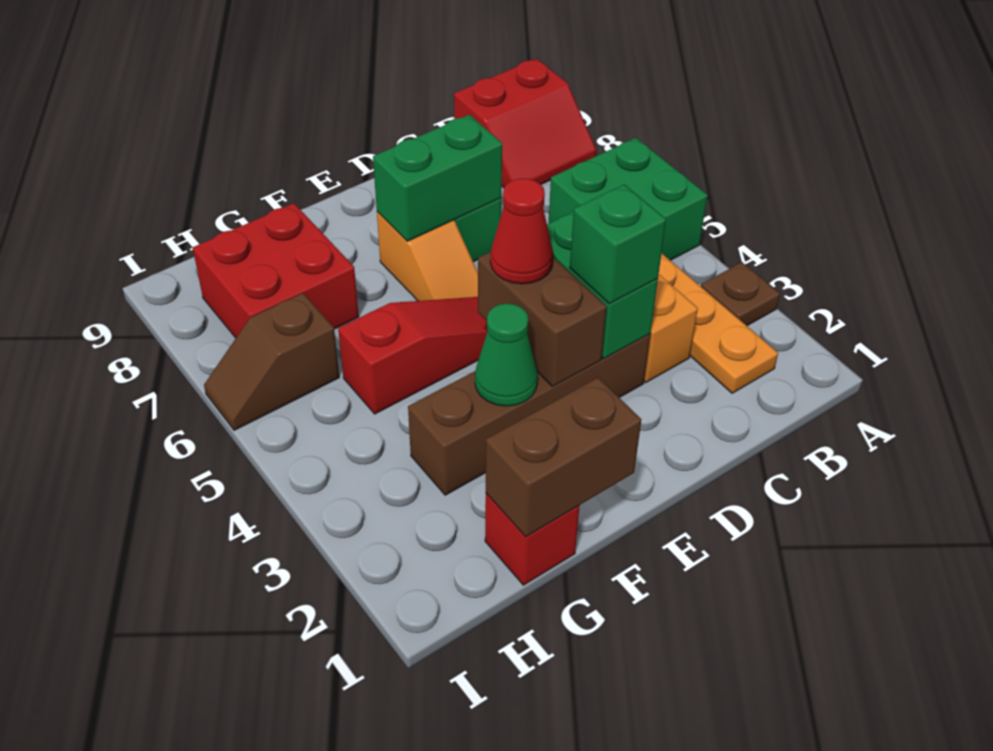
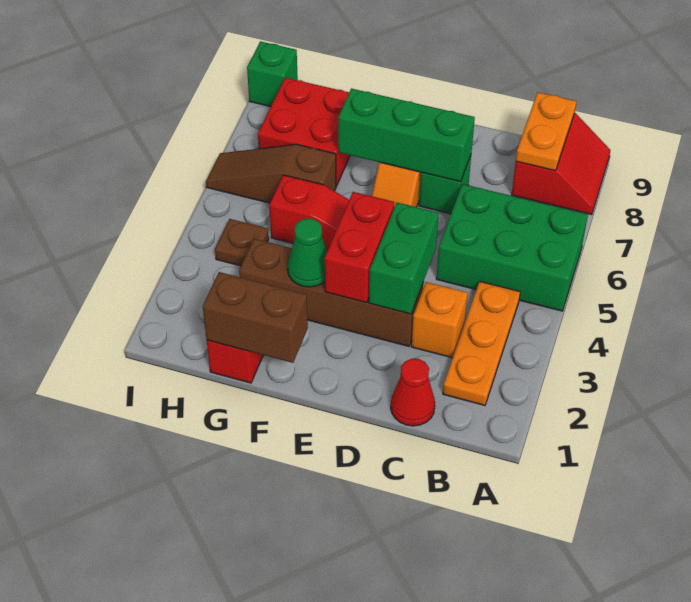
brown 1x1 plate [701,262,780,326] -> brown 1x1 plate moved to [215,219,269,266]
green 2x2 brick [548,138,708,260] -> green 2x3 brick [436,184,588,311]
red 2x2 slope [454,59,596,188] -> red 2x2 slope turned to [512,113,611,215]
none -> orange 1x2 plate [516,92,576,171]
green 1x1 brick [570,184,666,304] -> green 1x1 brick moved to [247,41,298,107]
green 1x2 brick [373,115,502,241] -> green 1x3 brick [338,89,475,182]
brown 1x2 brick [478,252,607,386] -> red 1x2 brick [325,192,394,303]
red 1x1 cone [490,178,553,284] -> red 1x1 cone moved to [391,359,435,426]
brown 1x2 slope [204,293,339,430] -> brown 1x3 slope [206,144,336,203]

